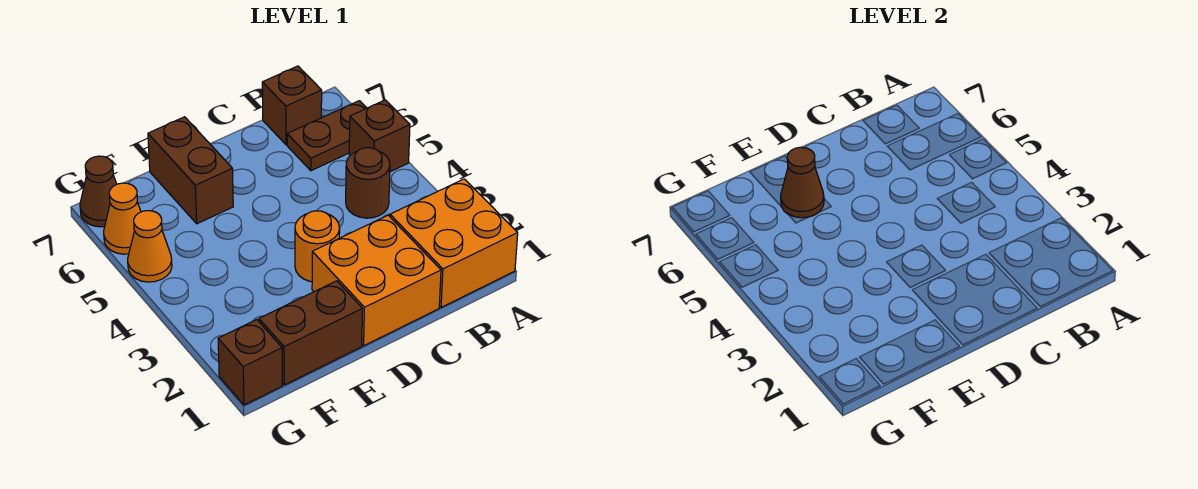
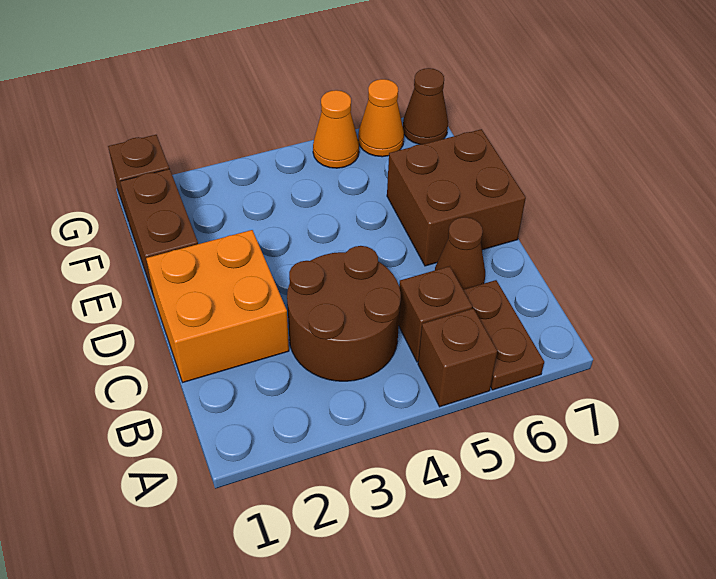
orange 2x2 brick [390,179,518,307] -> none
brown 1x1 round brick [346,148,390,218] -> brown 2x2 round brick [287,246,401,381]
brown 1x1 brick [262,66,322,145] -> brown 1x1 brick moved to [399,266,472,362]
orange 1x1 round brick [295,211,340,282] -> none
brown 1x2 brick [148,117,233,224] -> brown 2x2 brick [387,129,526,266]
brown 1x1 cone [781,147,824,218] -> brown 1x1 cone moved to [435,217,485,290]

